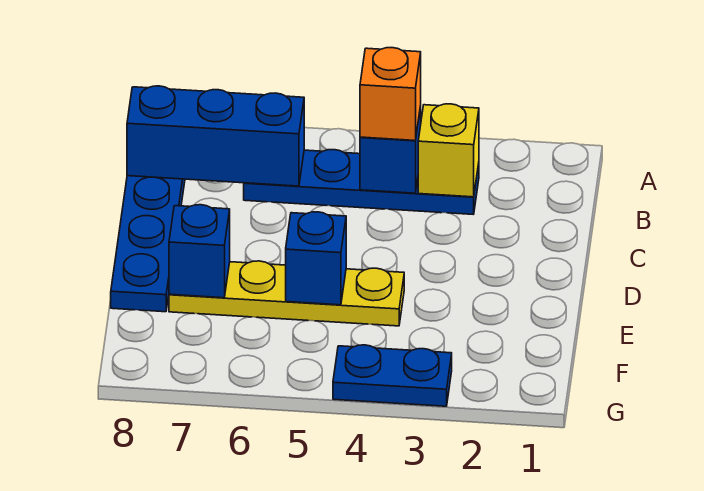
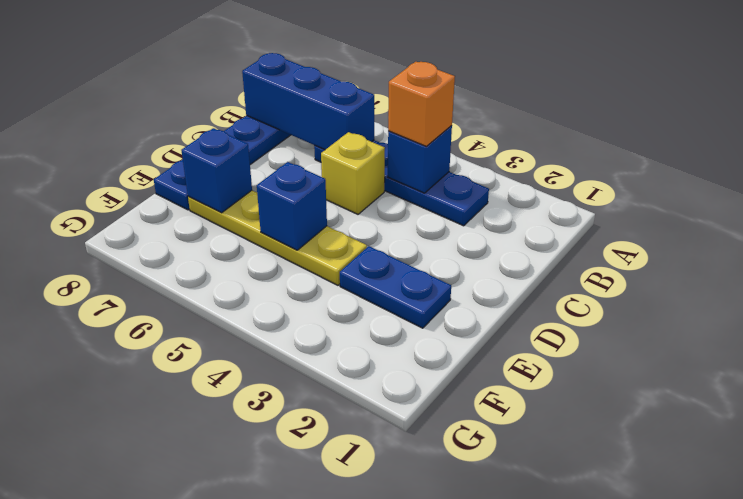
yellow 1x1 brick [418,104,479,197] -> yellow 1x1 brick moved to [321,132,385,214]
blue 1x2 plate [333,345,452,406] -> blue 1x2 plate moved to [340,246,451,328]

